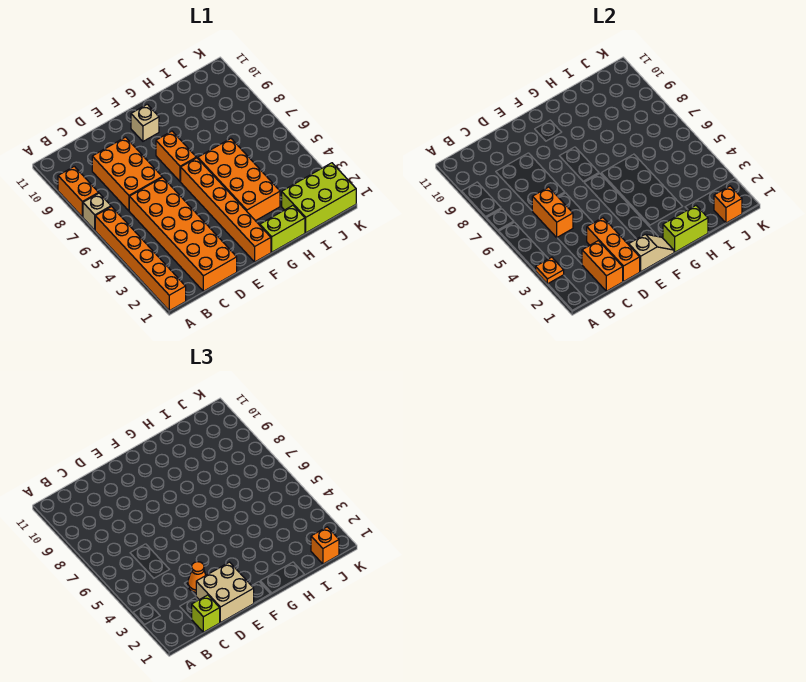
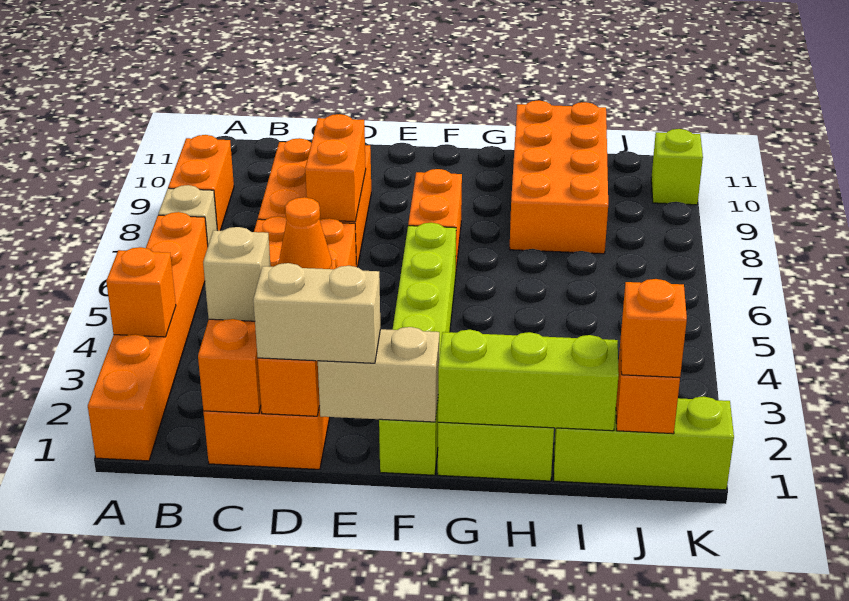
orange 1x1 plate [536,257,564,284] -> orange 1x1 brick [106,247,176,337]
lime 1x1 brick [192,595,220,632] -> lime 1x1 brick moved to [651,129,703,205]
orange 1x2 brick [532,187,573,238] -> orange 1x2 brick moved to [305,114,366,222]
tan 2x2 brick [196,562,254,623] -> tan 1x2 brick [253,263,380,363]
tan 1x2 slope [629,234,674,272] -> tan 1x2 brick [318,327,439,422]
orange 1x6 brick [181,158,271,262] -> lime 1x6 brick [379,223,456,475]
tan 1x1 brick [131,104,159,141] -> tan 1x1 brick moved to [203,227,271,321]
lime 1x2 brick [663,206,708,252] -> lime 1x3 brick [438,330,619,431]
orange 2x4 brick [198,139,280,221] -> orange 2x4 brick moved to [510,100,608,254]
lime 2x3 brick [282,163,356,233] -> lime 1x3 brick [554,396,734,490]

